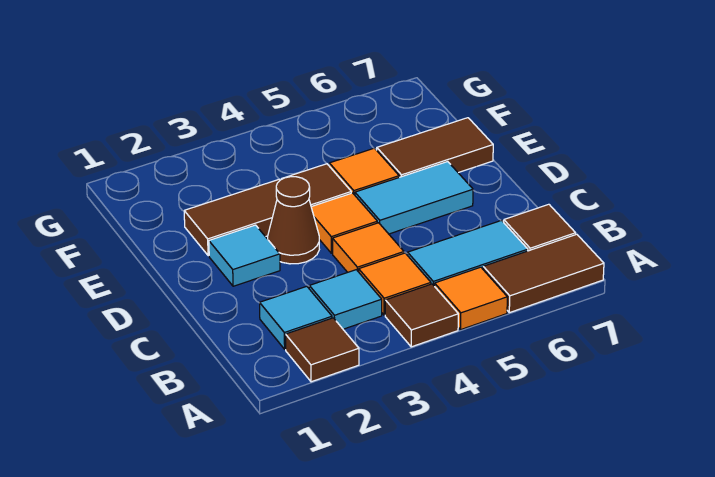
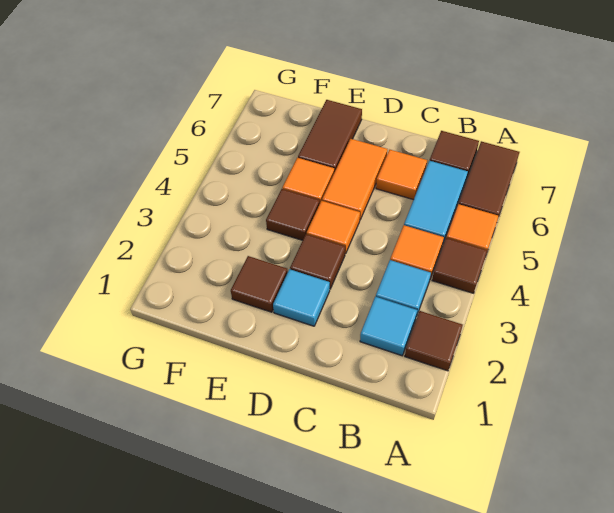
orange 1x1 tile [332,223,404,272] -> orange 1x1 tile moved to [376,150,427,200]
brown 1x1 cone [268,177,319,264] -> brown 1x1 tile [290,234,345,289]
cyan 1x2 tile [355,162,473,234] -> orange 1x2 tile [322,139,387,219]
brown 1x2 tile [184,180,280,256] -> brown 1x1 tile [231,256,288,312]

